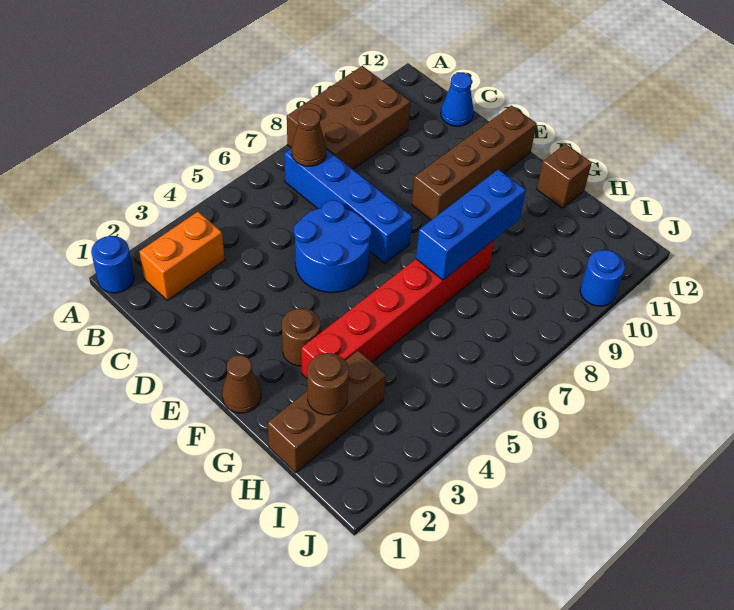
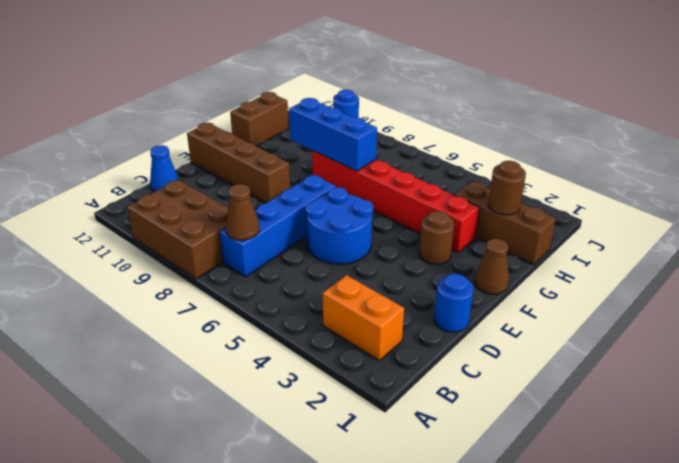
blue 1x1 round brick [91,236,134,293] -> blue 1x1 round brick moved to [434,274,474,332]
brown 1x1 brick [537,144,592,208] -> brown 1x2 brick [230,92,289,146]

